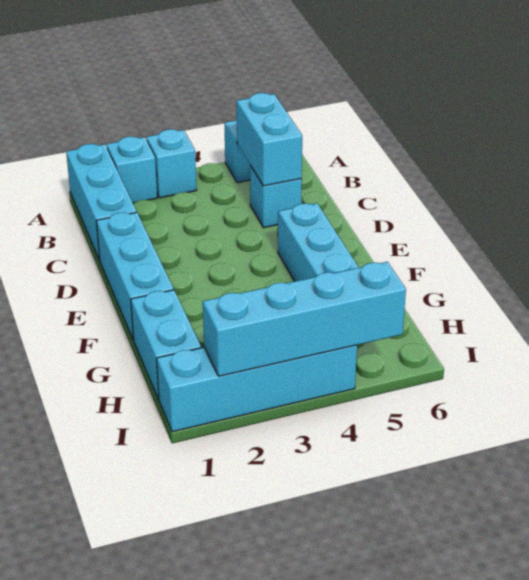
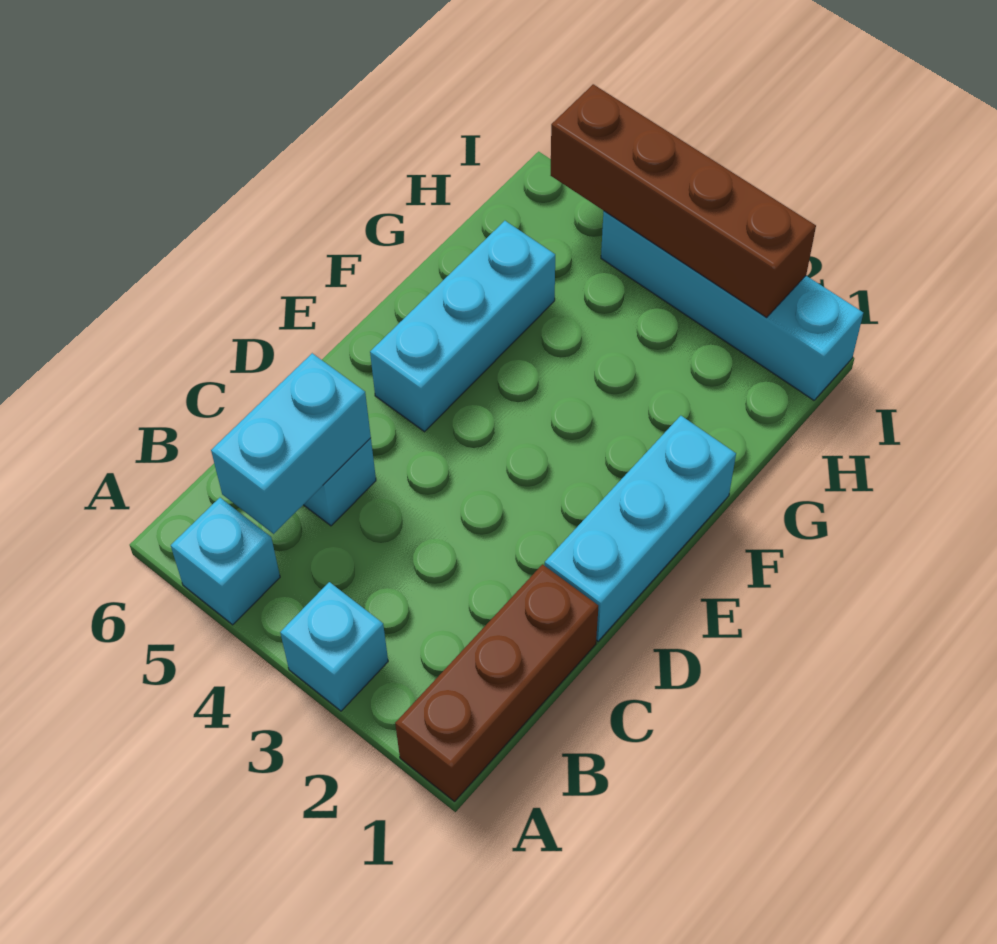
cyan 1x3 brick [66,144,137,261] -> brown 1x3 brick [395,564,598,802]
cyan 1x1 brick [107,137,157,203] -> none
cyan 1x2 brick [131,290,201,400] -> none
cyan 1x4 brick [203,262,406,376] -> brown 1x4 brick [551,84,816,317]

